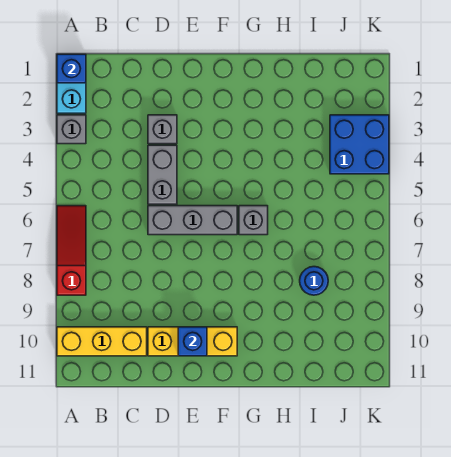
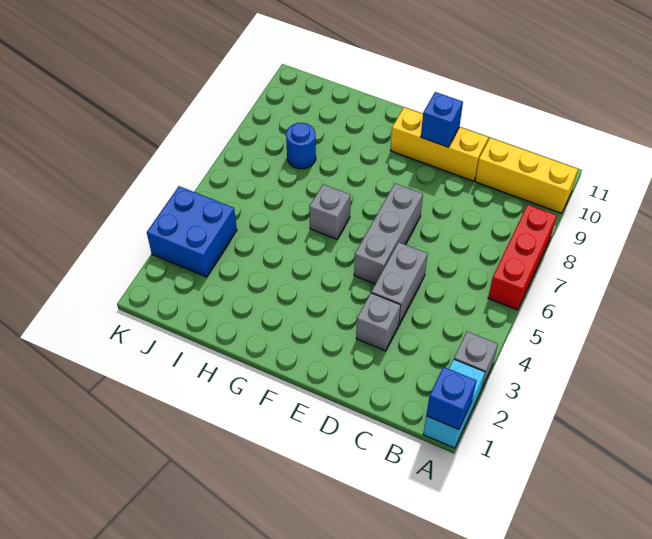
red 1x3 slope [57,206,86,295] -> red 1x3 brick [488,205,557,310]
grey 1x3 brick [148,206,237,235] -> grey 1x3 brick turned to [354,183,423,284]

